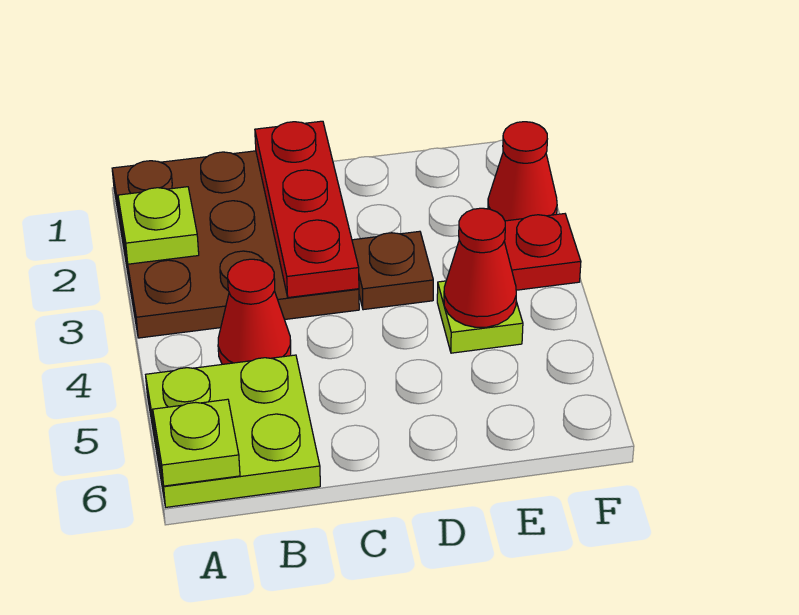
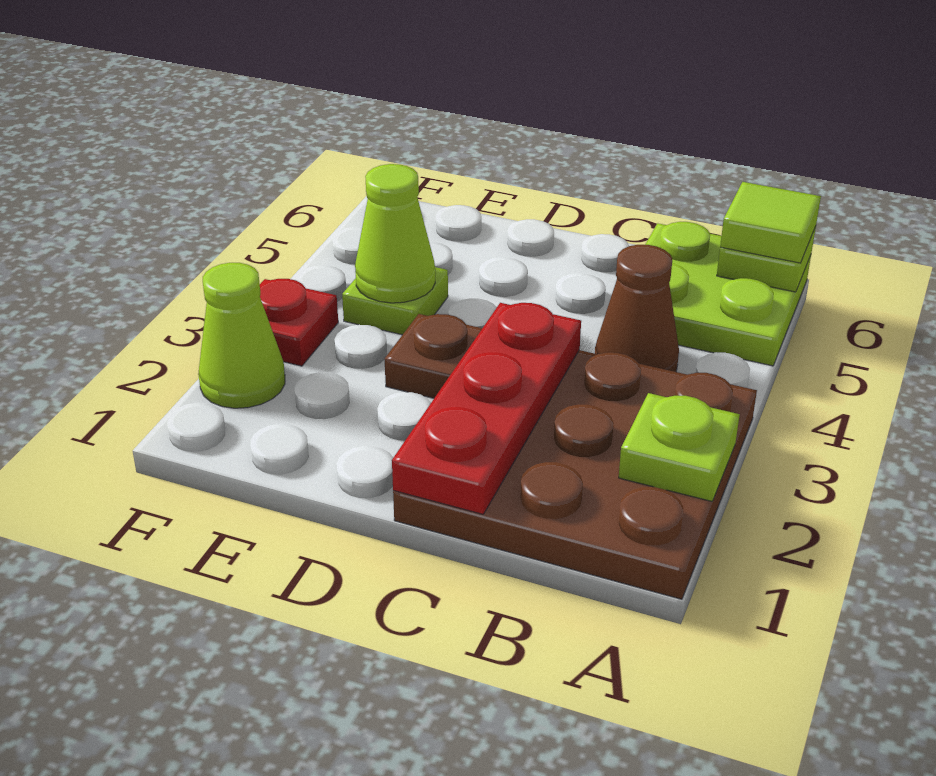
none -> lime 1x1 tile [720,182,821,263]
red 1x1 cone [218,259,291,364] -> brown 1x1 cone [595,245,679,372]
red 1x1 cone [444,208,516,327] -> lime 1x1 cone [355,164,435,303]
red 1x1 cone [488,122,557,221] -> lime 1x1 cone [198,263,285,408]

